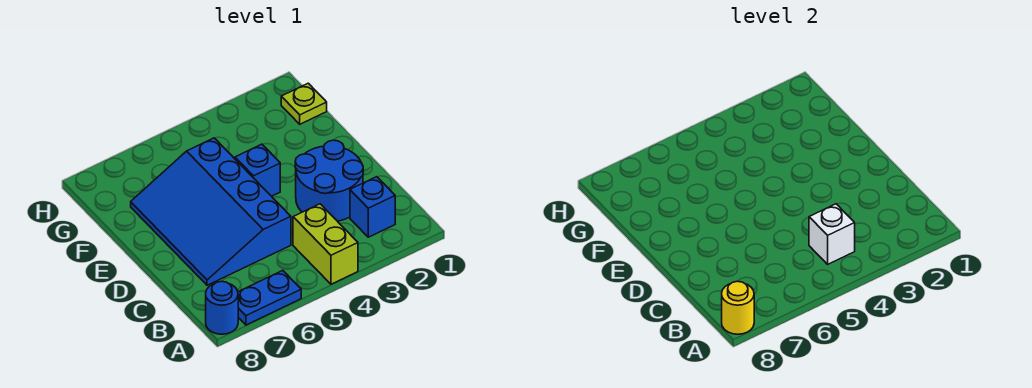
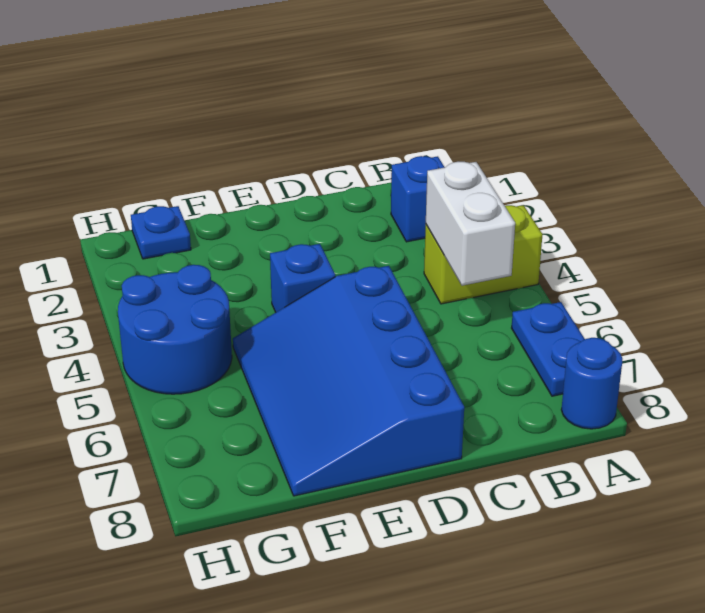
yellow 1x1 round brick [722,281,754,334] -> none
white 1x1 brick [809,204,855,264] -> white 1x2 brick [426,162,515,286]
blue 2x2 round brick [295,140,363,221] -> blue 2x2 round brick moved to [118,265,232,394]
blue 3x4 slope [131,138,291,285] -> blue 3x4 slope turned to [233,266,464,496]
lime 1x1 plate [281,83,327,124] -> blue 1x1 plate [131,206,191,259]

